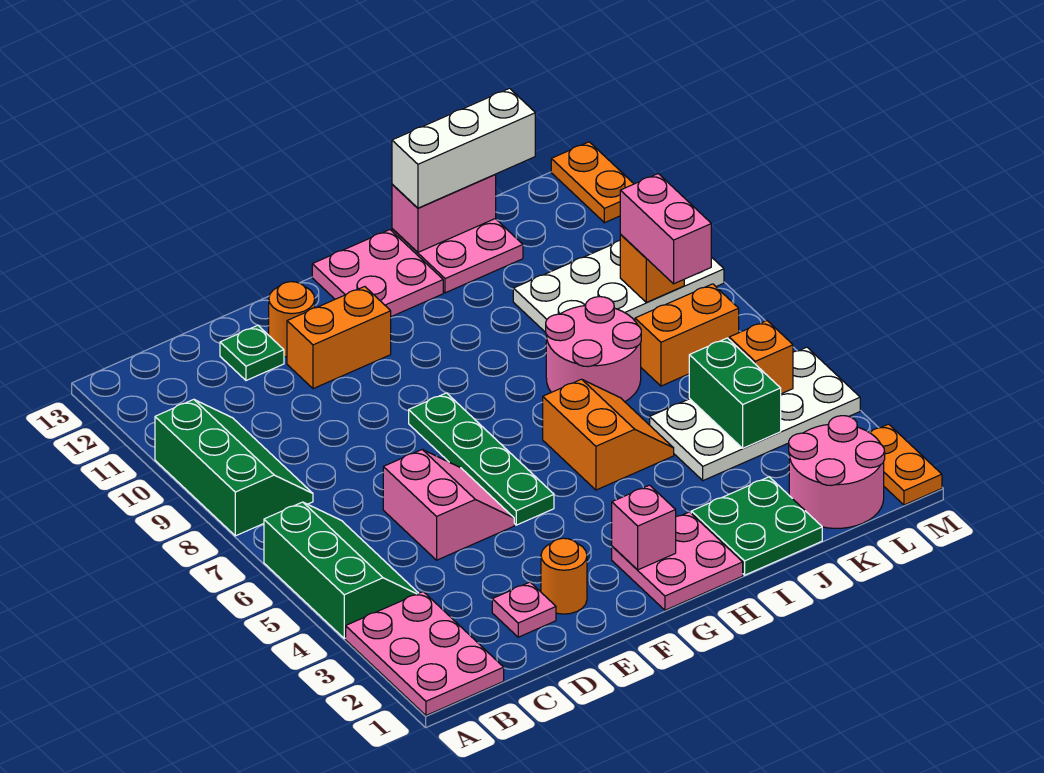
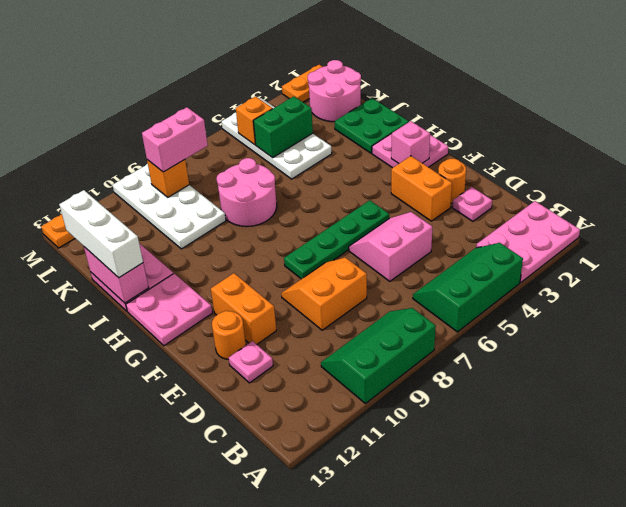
green 1x1 plate [220,325,284,380] -> pink 1x1 plate [229,341,273,383]
orange 2x2 slope [543,379,674,490] -> orange 2x2 slope moved to [281,257,367,330]
orange 1x2 brick [635,284,739,386] -> orange 1x2 brick moved to [391,156,452,221]

